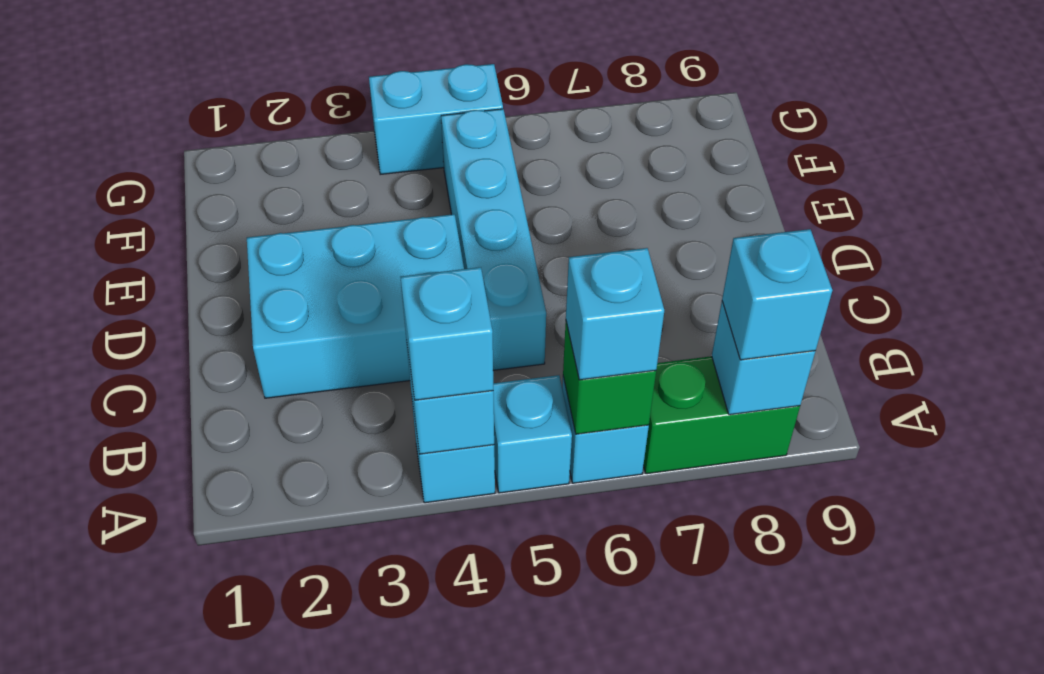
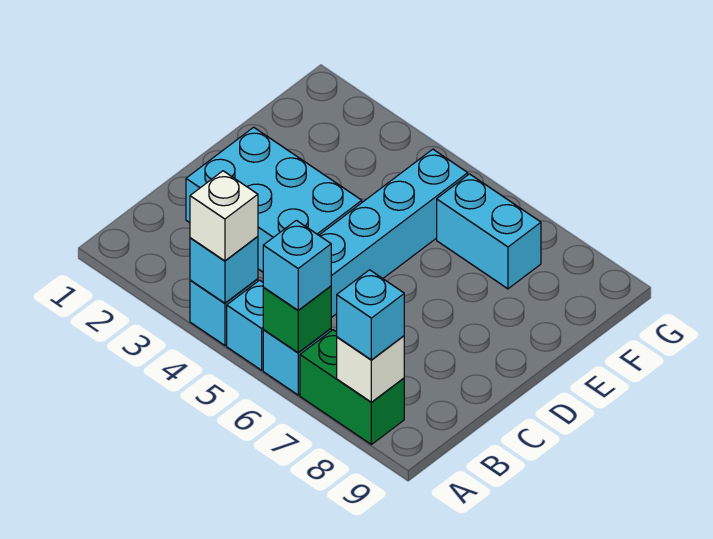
cyan 1x1 brick [401,267,493,400] -> white 1x1 brick [190,171,258,261]
cyan 1x1 brick [712,302,815,415] -> white 1x1 brick [337,336,404,402]
cyan 1x2 brick [369,64,503,175] -> cyan 1x2 brick moved to [437,174,541,289]

